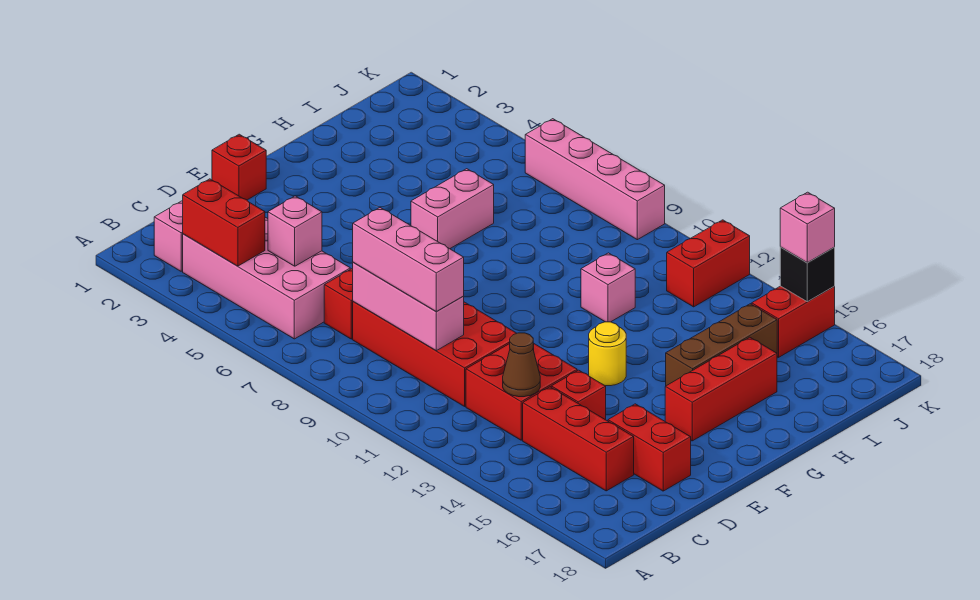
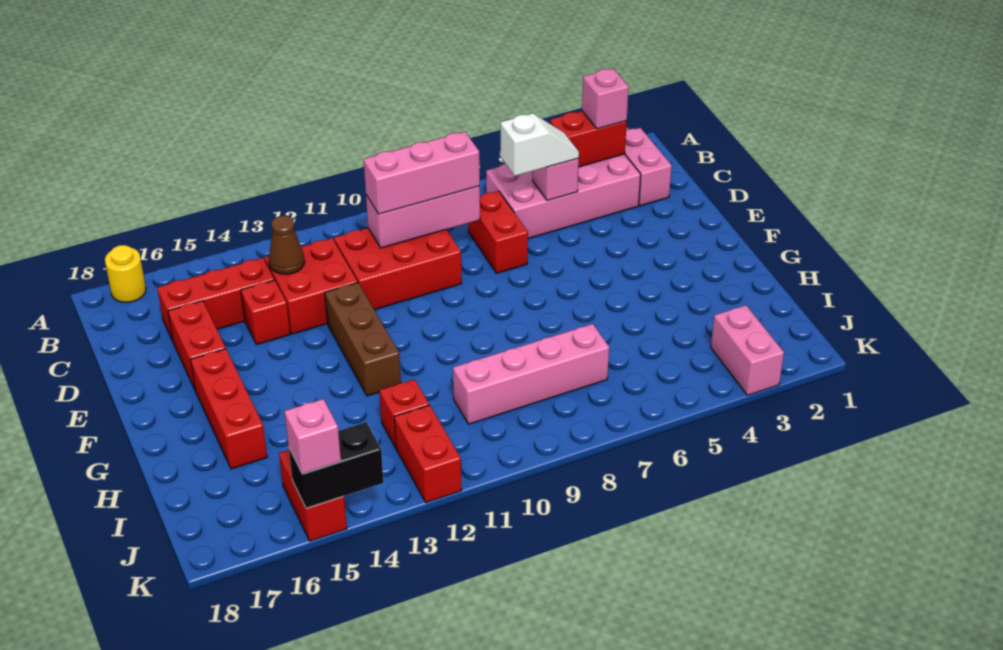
none -> white 1x2 slope [501,113,579,176]
red 2x4 brick [353,301,517,406] -> red 2x3 brick [334,228,462,310]
red 1x2 brick [608,404,691,491] -> red 1x2 brick turned to [168,301,226,389]
red 1x1 brick [212,134,266,200] -> red 1x1 brick moved to [380,379,429,448]
yellow 1x1 round brick [589,322,626,386] -> yellow 1x1 round brick moved to [105,245,146,302]
pink 1x2 brick [411,169,494,249] -> pink 1x2 brick moved to [711,305,784,395]
brown 1x3 brick [666,304,777,386] -> brown 1x3 brick moved to [325,283,401,396]
pink 1x1 brick [581,253,635,322] -> pink 1x1 brick moved to [582,68,629,129]
pink 1x4 brick [525,119,665,240] -> pink 1x4 brick moved to [453,324,609,424]
black 1x1 brick [780,247,835,302] -> black 1x2 brick [289,422,383,508]

